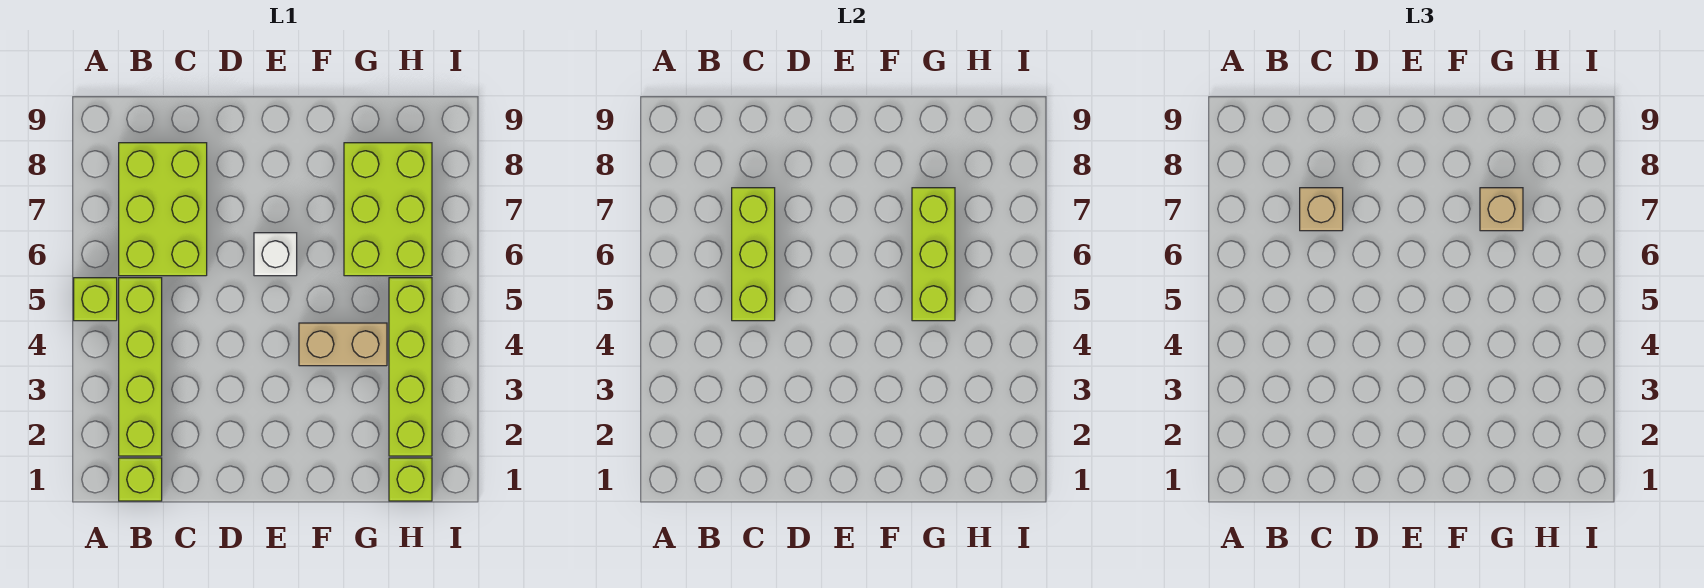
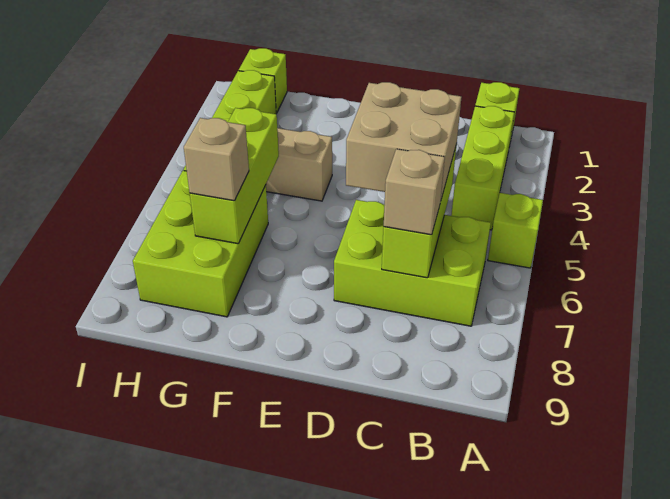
lime 1x4 brick [119,278,162,456] -> lime 1x3 brick [451,106,514,230]
lime 2x3 brick [119,143,207,276] -> lime 2x3 brick turned to [334,200,491,326]
none -> tan 2x2 brick [346,82,461,199]
white 1x1 brick [254,233,297,276] -> none

